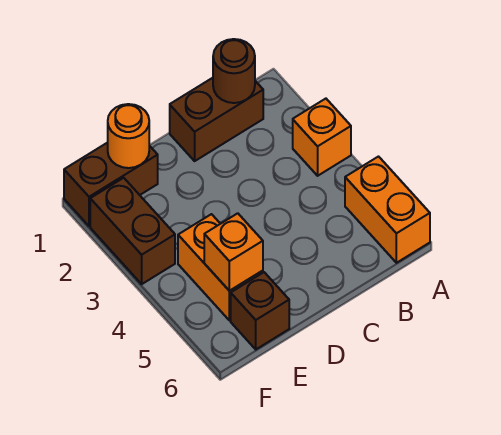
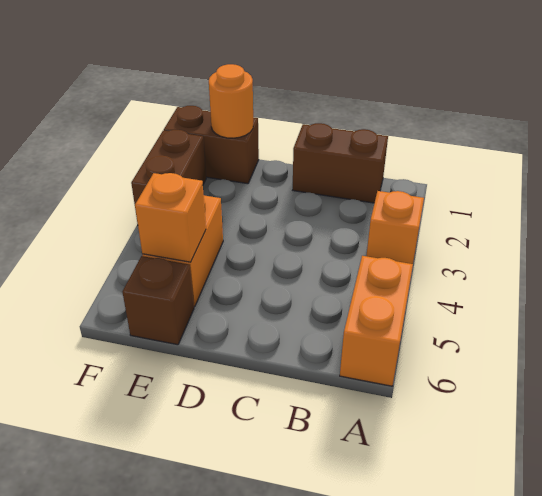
brown 1x1 round brick [213,39,255,103] -> none

